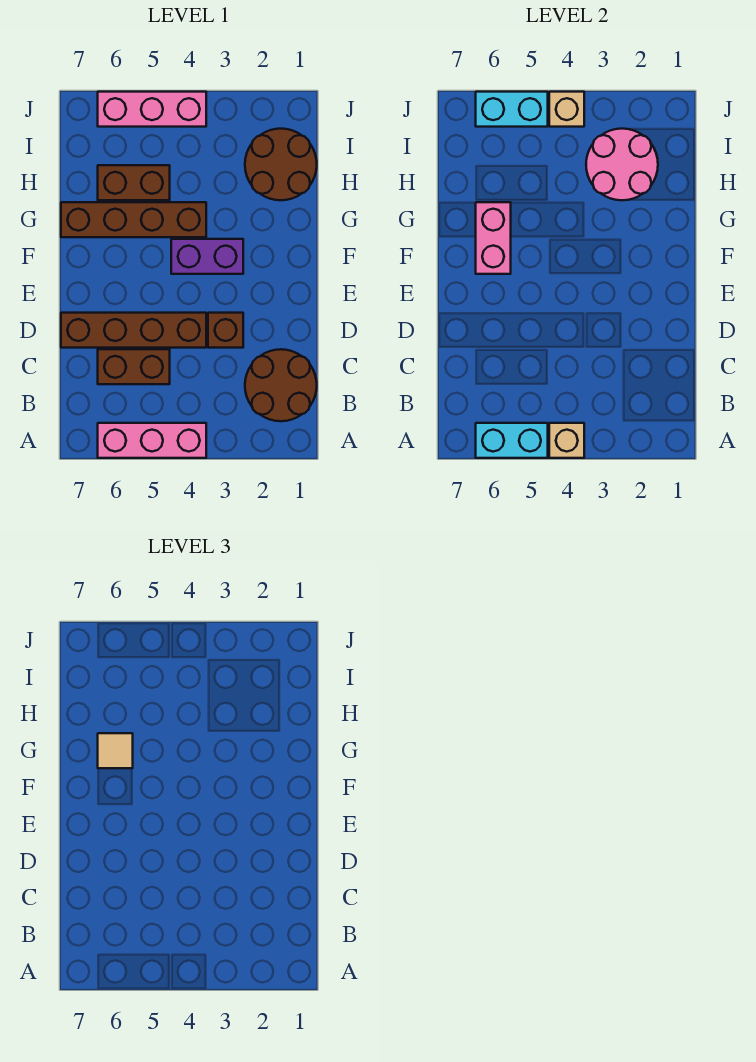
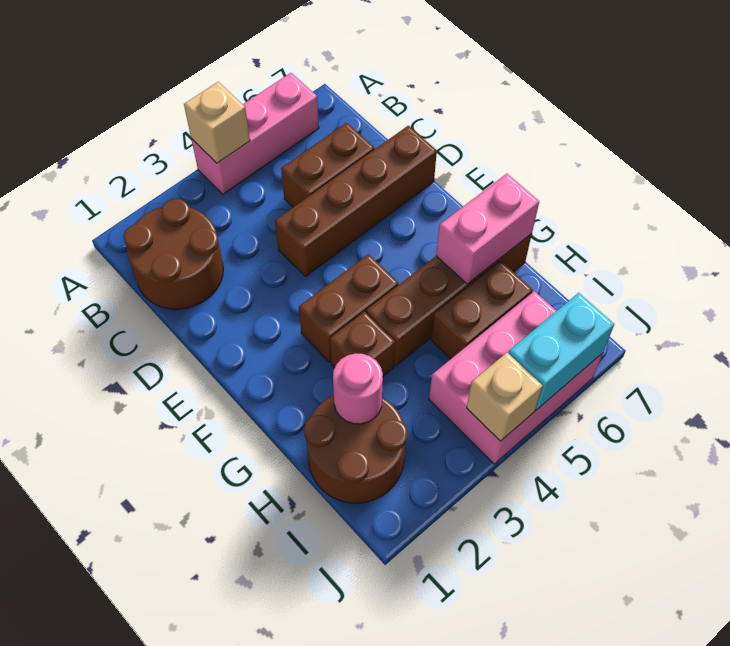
cyan 1x2 brick [476,423,548,458] -> none
brown 1x1 brick [208,313,243,348] -> brown 1x1 brick moved to [330,312,395,376]
purple 1x2 brick [171,239,243,274] -> brown 1x2 brick [299,254,398,362]
pink 1x2 brick [476,202,511,274] -> pink 1x2 brick turned to [436,174,539,284]
tan 1x1 tile [98,733,133,768] -> none
pink 2x2 round brick [586,129,658,200] -> pink 1x1 round brick [333,353,383,424]
pink 1x3 brick [98,92,206,127] -> pink 2x3 brick [429,291,603,464]

